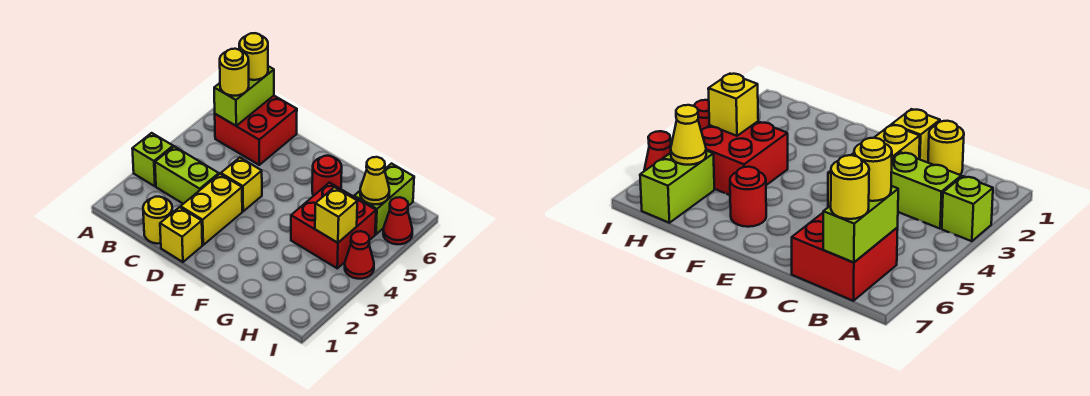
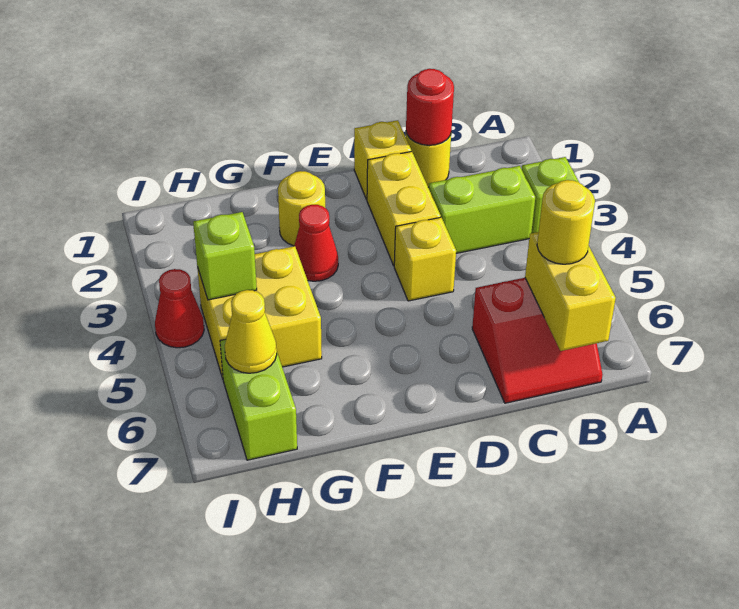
red 2x2 brick [215,96,297,165] -> red 2x2 slope [472,278,602,403]
lime 1x2 brick [214,66,274,126] -> yellow 1x2 brick [525,232,616,351]
yellow 1x1 round brick [239,33,268,80] -> yellow 1x1 round brick moved to [278,171,325,246]
red 1x1 round brick [312,156,342,196] -> red 1x1 round brick moved to [406,69,454,145]
red 2x2 brick [291,183,376,268] -> yellow 2x2 brick [197,246,322,378]
yellow 1x1 brick [315,187,357,243] -> lime 1x1 brick [193,212,257,300]
red 1x1 cone [383,197,412,244] -> red 1x1 cone moved to [294,205,338,281]

